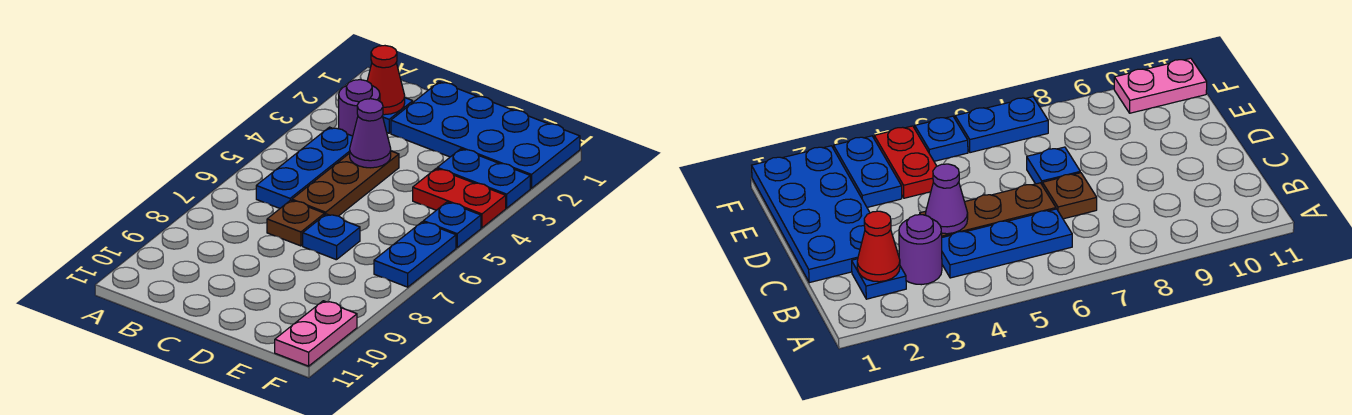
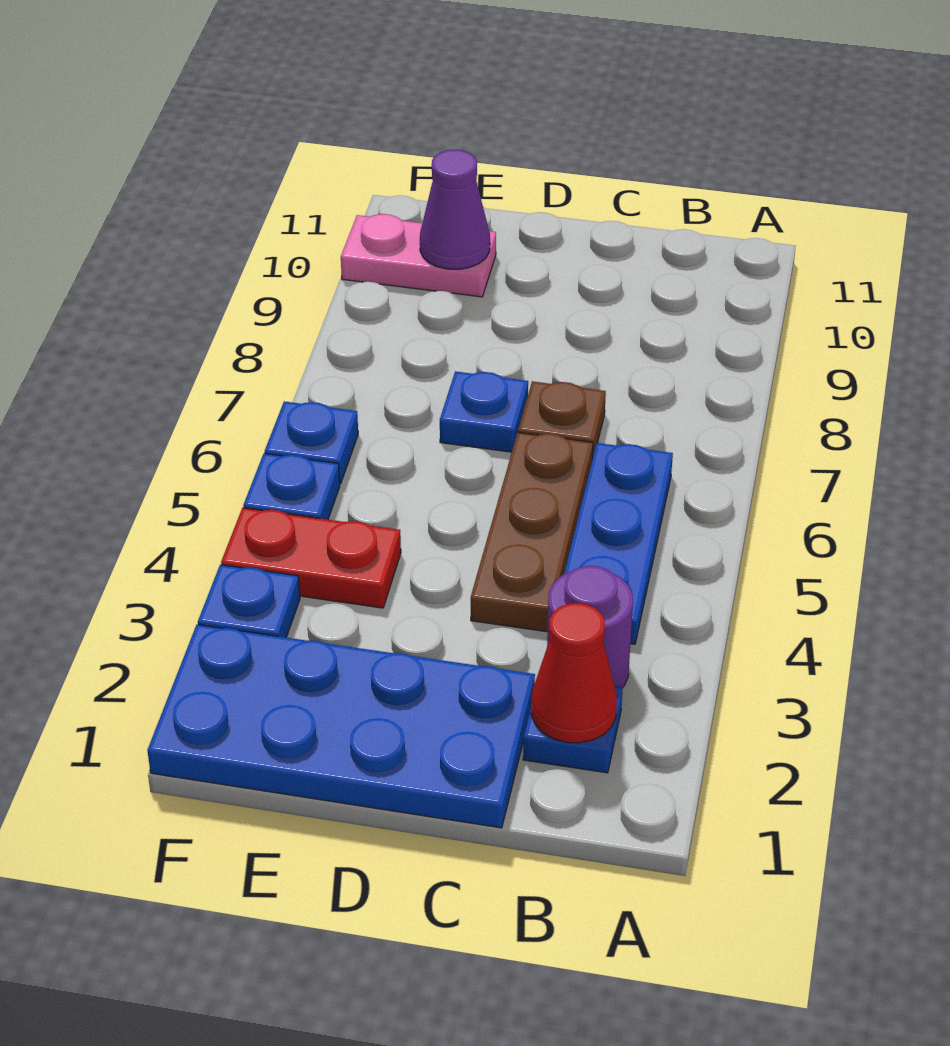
purple 1x1 cone [350,99,391,168] -> purple 1x1 cone moved to [420,150,490,269]
blue 1x2 plate [437,149,530,208] -> blue 1x1 plate [198,565,300,637]
blue 1x2 plate [374,222,456,287] -> blue 1x1 plate [265,401,358,484]
pink 1x2 plate [275,301,357,366] -> pink 1x2 plate turned to [341,214,496,297]

